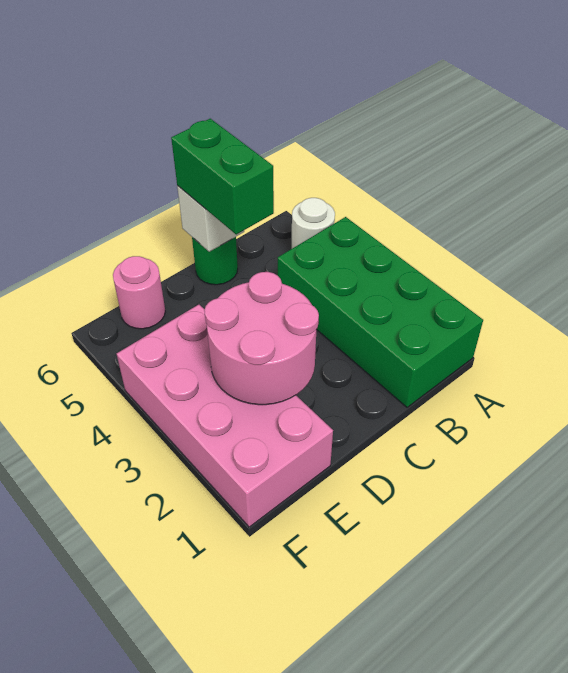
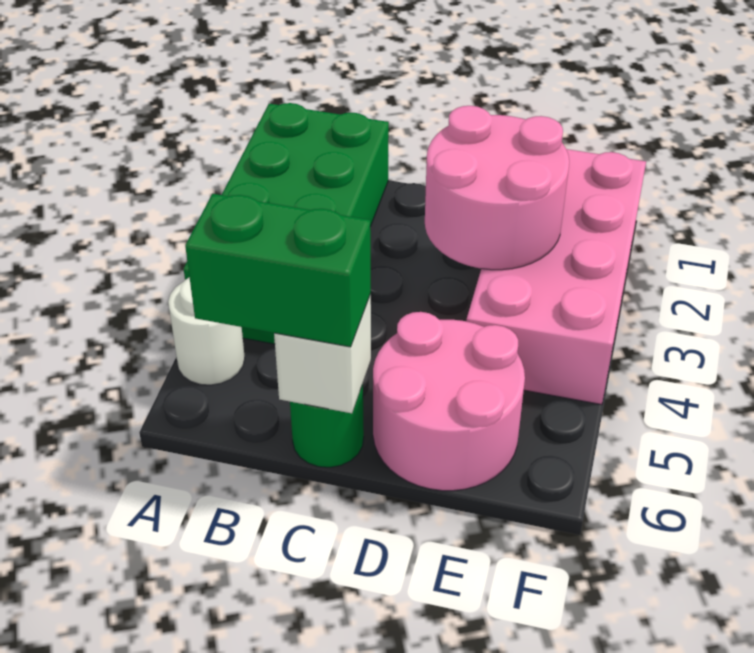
green 1x2 brick [171,119,274,235] -> green 1x2 brick turned to [185,194,371,347]
pink 1x1 round brick [113,256,165,329] -> pink 2x2 round brick [373,312,525,491]

